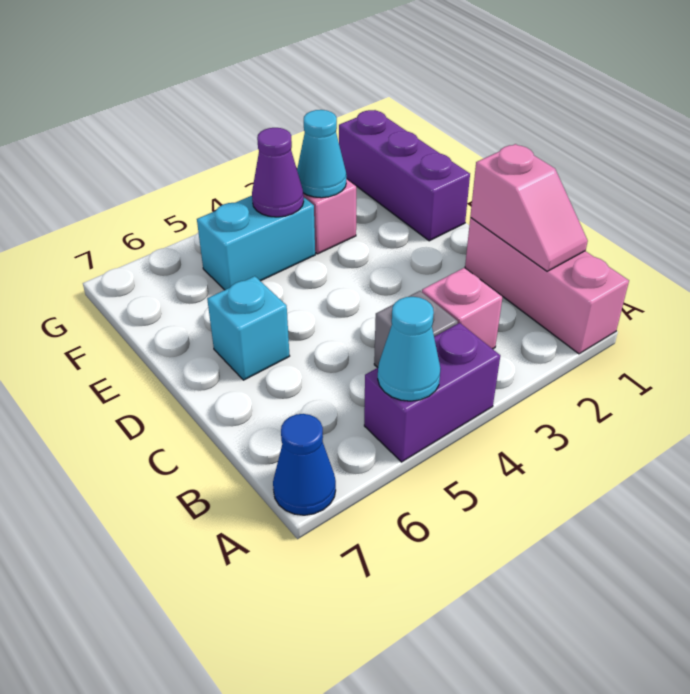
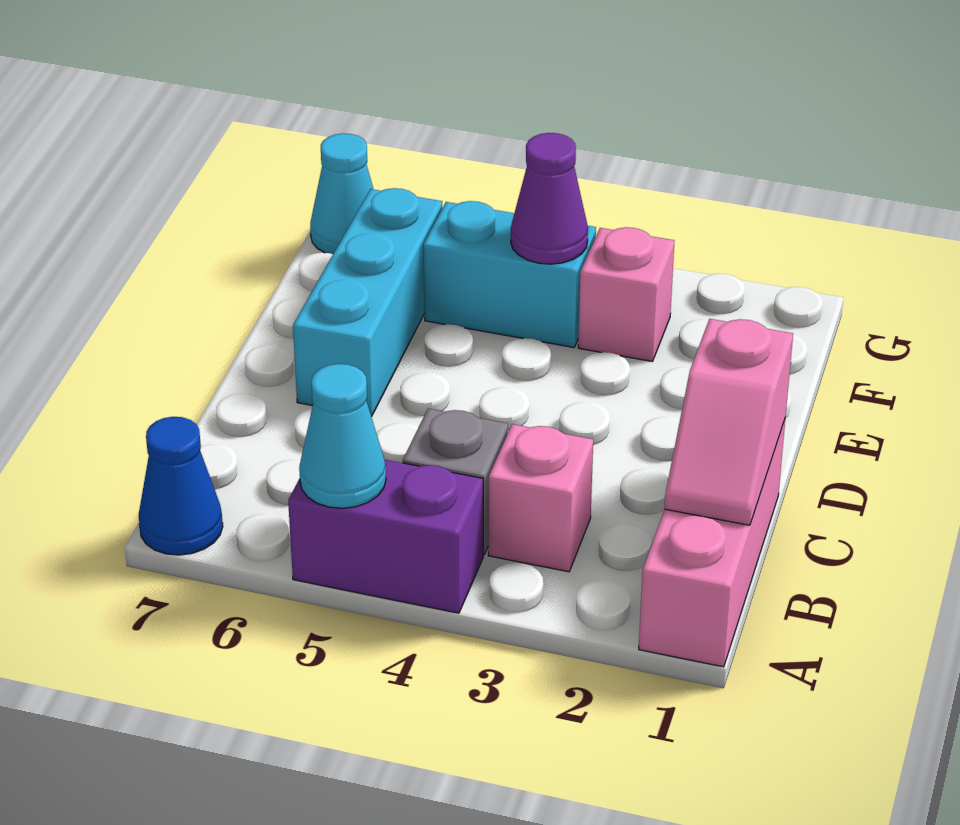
cyan 1x1 brick [207,276,290,380] -> cyan 1x3 brick [293,188,442,417]
purple 1x3 brick [339,110,470,241] -> none
cyan 1x1 cone [297,110,346,198] -> cyan 1x1 cone moved to [310,133,373,254]

